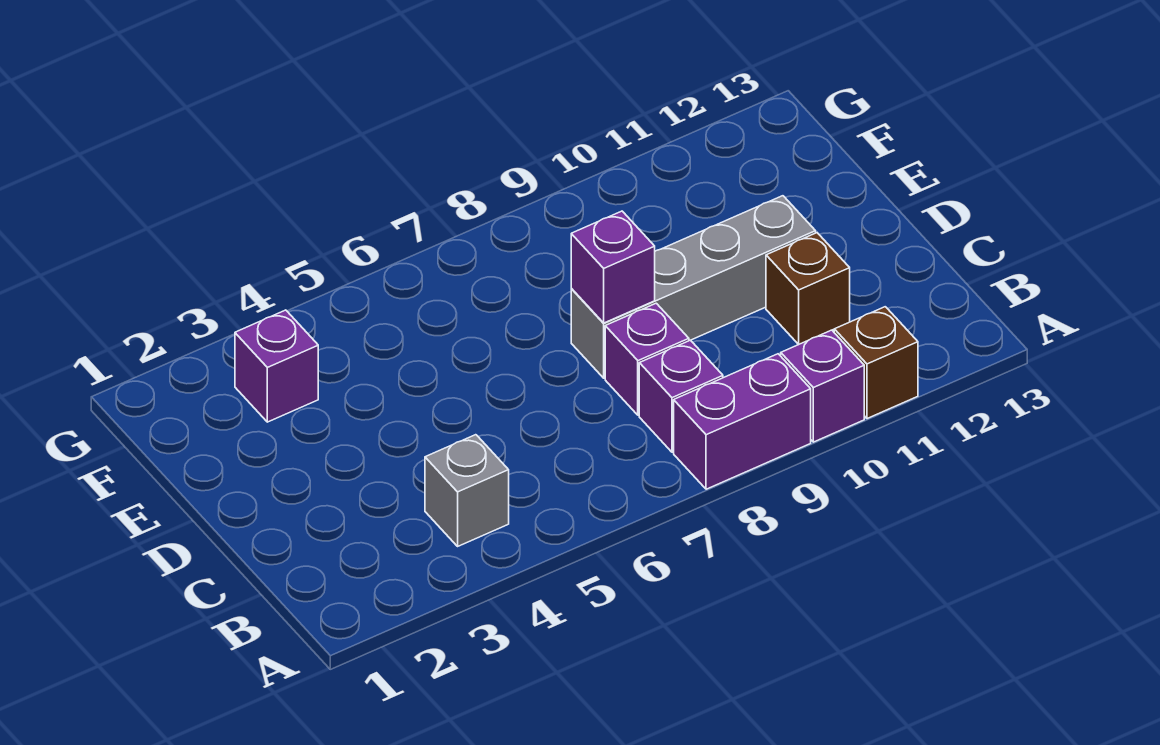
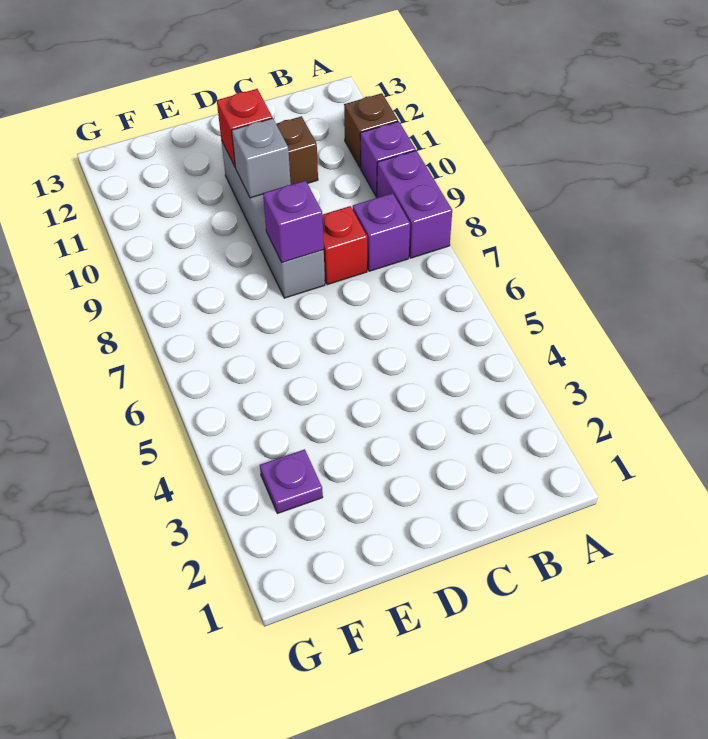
grey 1x1 brick [425,435,509,546] -> grey 1x1 brick moved to [232,118,291,198]
purple 1x1 brick [605,303,689,415] -> red 1x1 brick [322,206,367,285]
none -> red 1x1 brick [217,89,272,167]
purple 1x1 brick [235,310,318,422] -> purple 1x1 plate [260,449,323,513]

